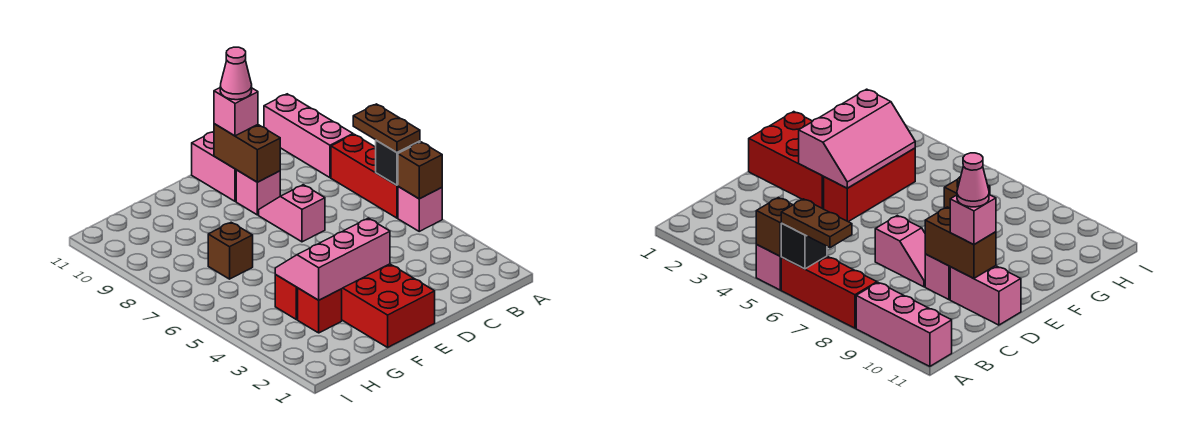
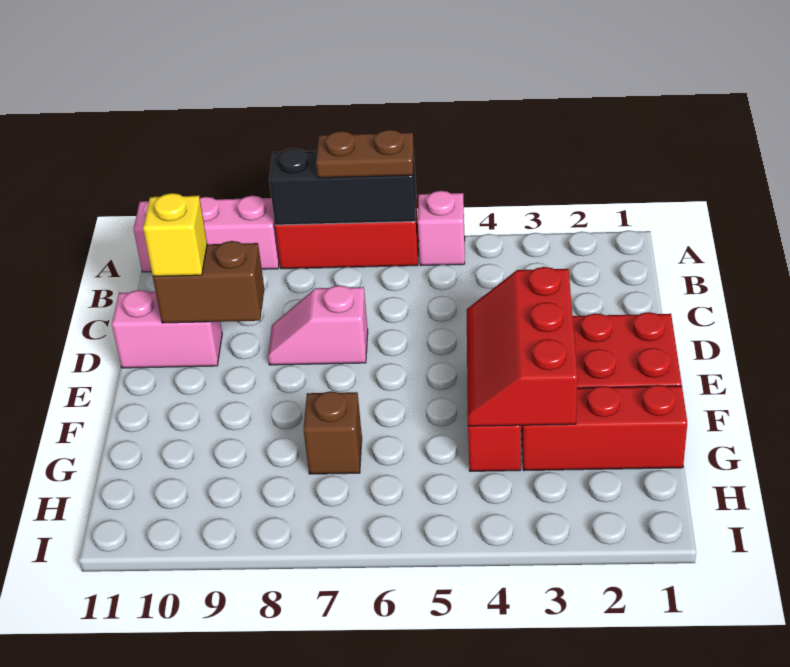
brown 1x1 brick [398,142,442,199] -> none
black 1x1 brick [376,140,420,185] -> black 1x3 brick [269,148,416,225]
pink 1x1 brick [236,170,280,215] -> none
pink 1x1 brick [214,88,258,136] -> yellow 1x1 brick [143,193,207,276]
pink 1x1 cone [220,47,252,100] -> none
pink 2x3 slope [275,218,390,300] -> red 2x3 slope [467,267,578,426]
red 1x1 brick [298,288,342,333] -> red 1x3 brick [522,385,687,470]

